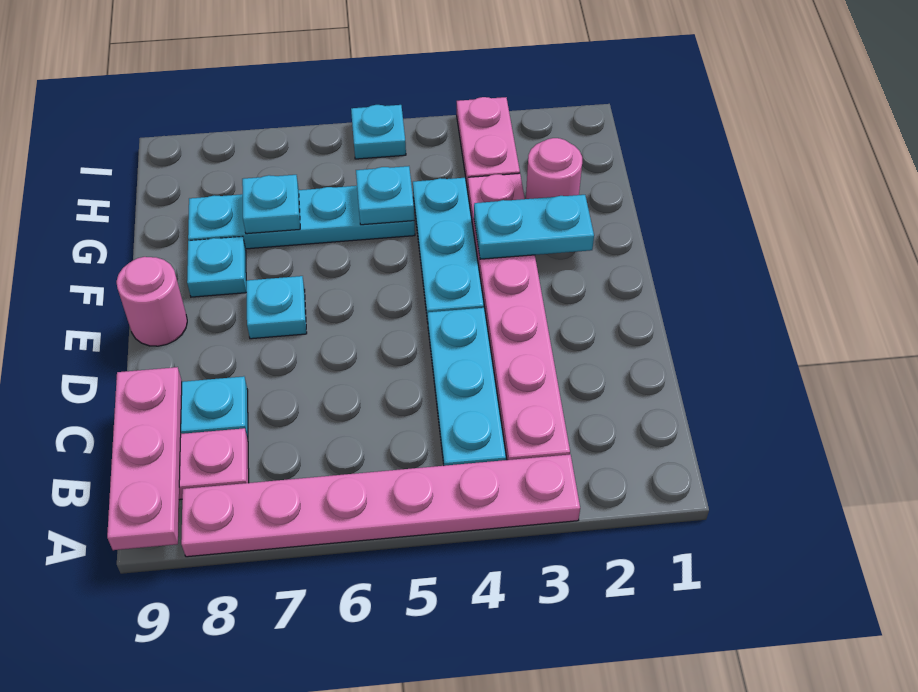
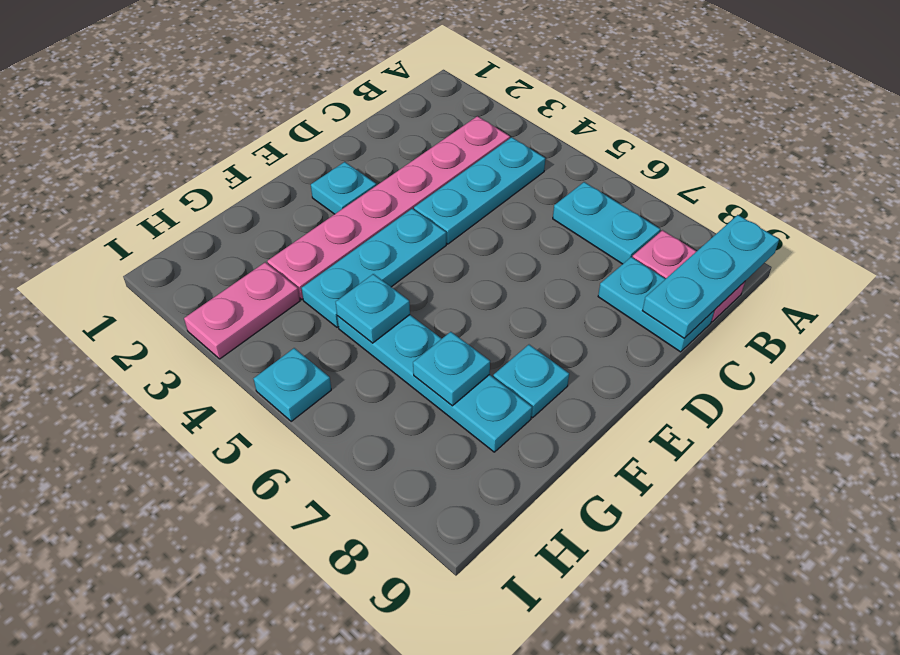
pink 1x6 plate [181,455,580,557] -> none
pink 1x3 plate [107,367,182,550] -> cyan 1x3 plate [642,215,779,338]
cyan 1x1 plate [246,276,307,339] -> cyan 1x1 plate moved to [311,162,376,214]
pink 1x1 round brick [116,257,187,346] -> none
cyan 1x2 plate [474,195,594,259] -> cyan 1x2 plate moved to [553,182,660,264]
pink 1x1 round brick [526,138,582,199] -> none

